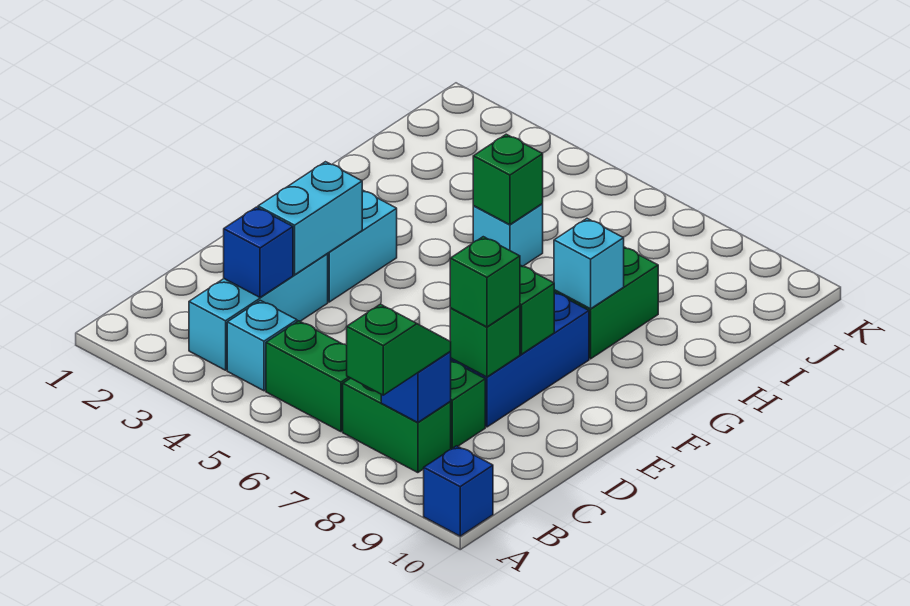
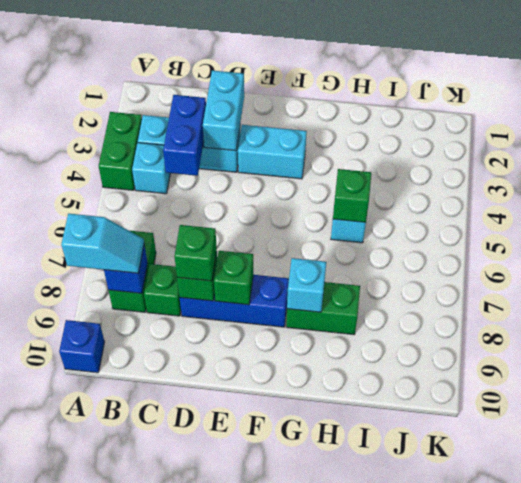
green 1x2 slope [347,304,451,395] -> cyan 1x2 slope [61,213,144,273]
green 1x2 brick [266,321,350,432] -> green 1x2 brick moved to [99,112,142,190]
blue 1x1 brick [224,207,293,297] -> blue 1x2 brick [163,95,206,176]
cyan 1x2 brick [258,162,362,275] -> cyan 1x2 brick turned to [203,70,244,151]

